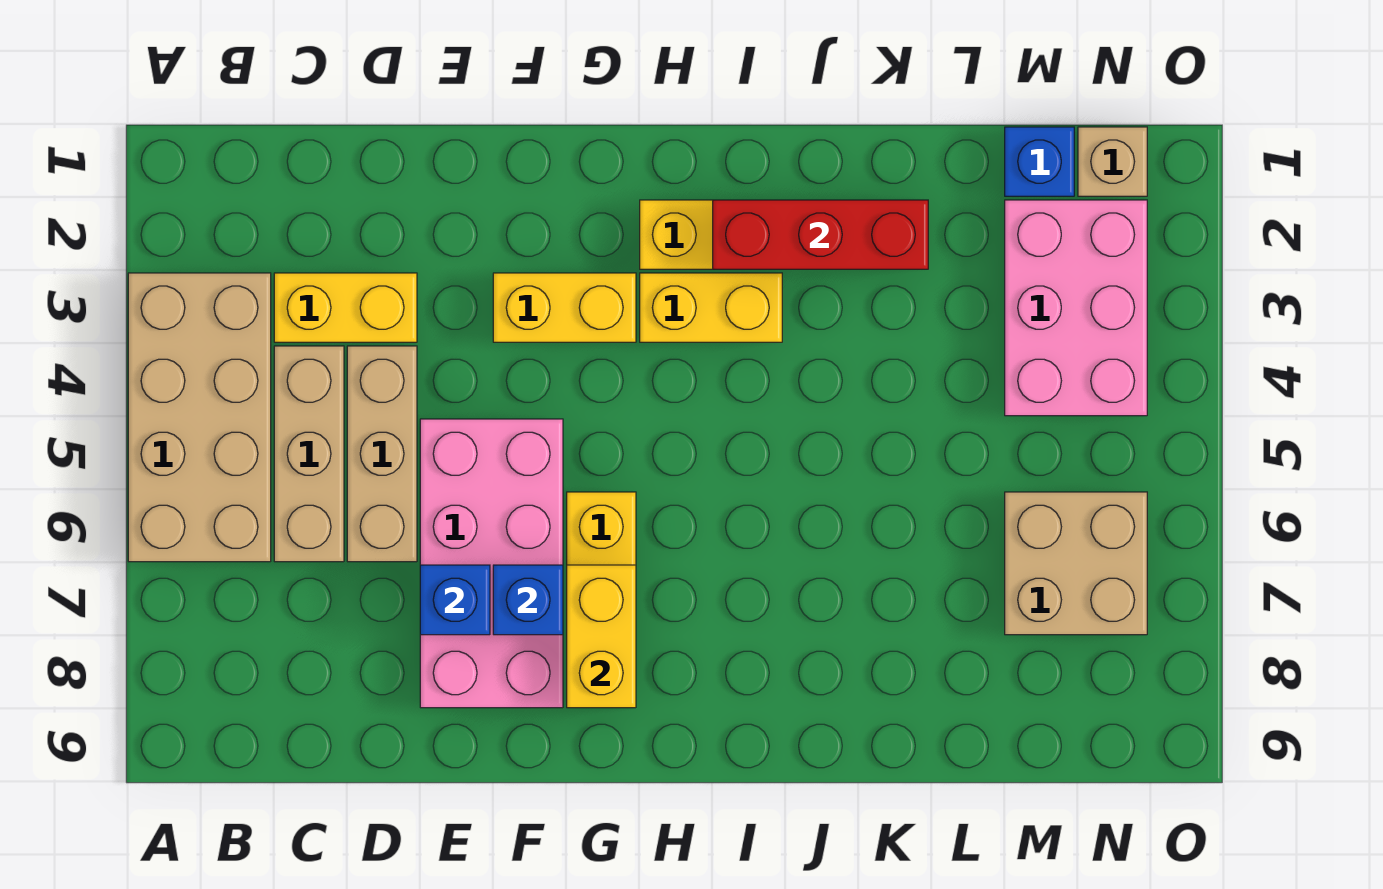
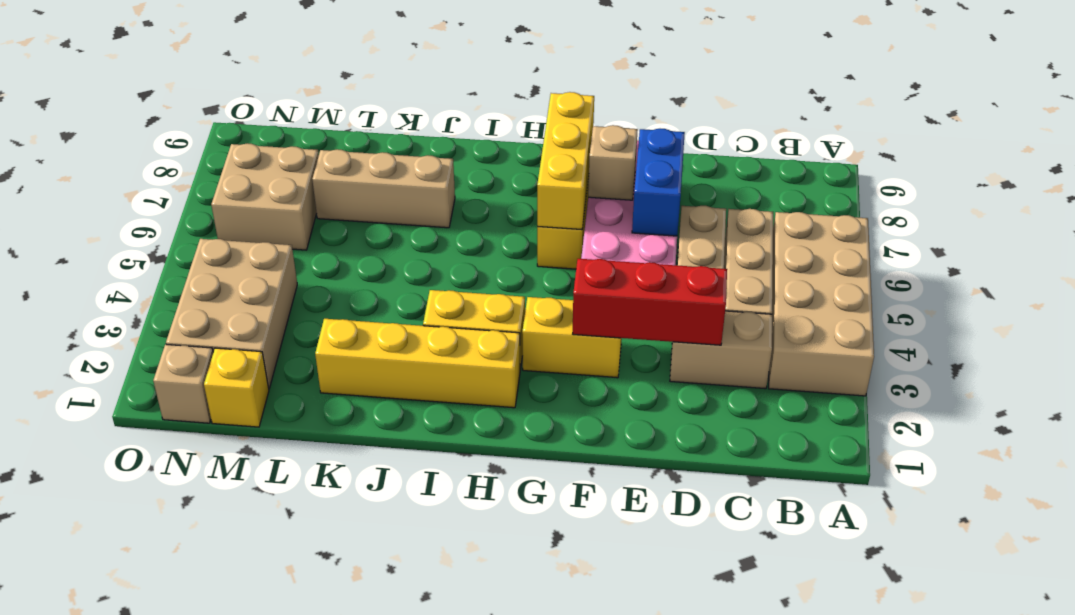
yellow 1x2 brick [274,273,417,342] -> tan 1x2 brick [670,311,772,389]
blue 1x1 brick [420,565,490,635] -> blue 1x2 brick [632,129,685,236]
blue 1x1 brick [493,565,563,635] -> tan 1x1 brick [588,125,638,200]
yellow 1x2 brick [567,565,636,708] -> yellow 1x3 brick [537,92,594,230]
red 1x3 brick [713,200,928,269] -> red 1x3 brick moved to [573,259,727,345]
none -> tan 1x3 brick [312,149,455,228]
blue 1x1 brick [1005,127,1074,196] -> yellow 1x1 brick [204,348,269,427]
pink 2x3 brick [1005,200,1147,416] -> tan 2x3 brick [166,239,297,389]

